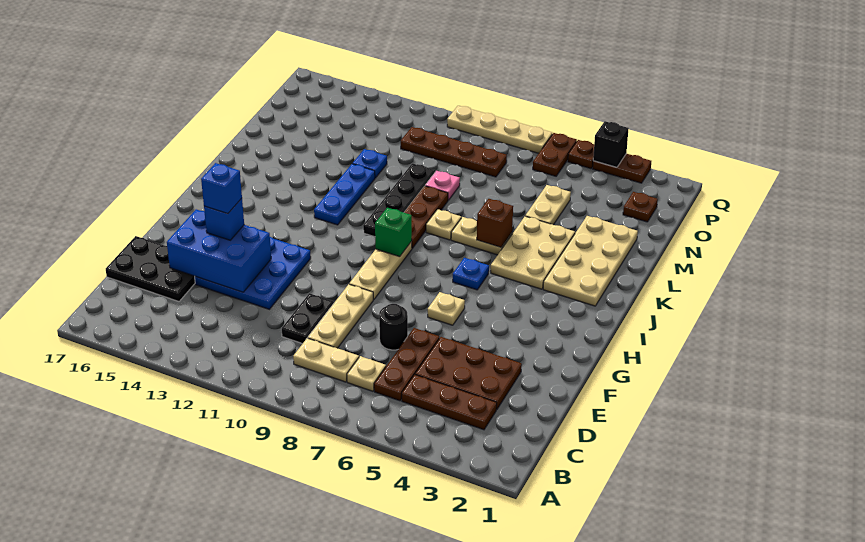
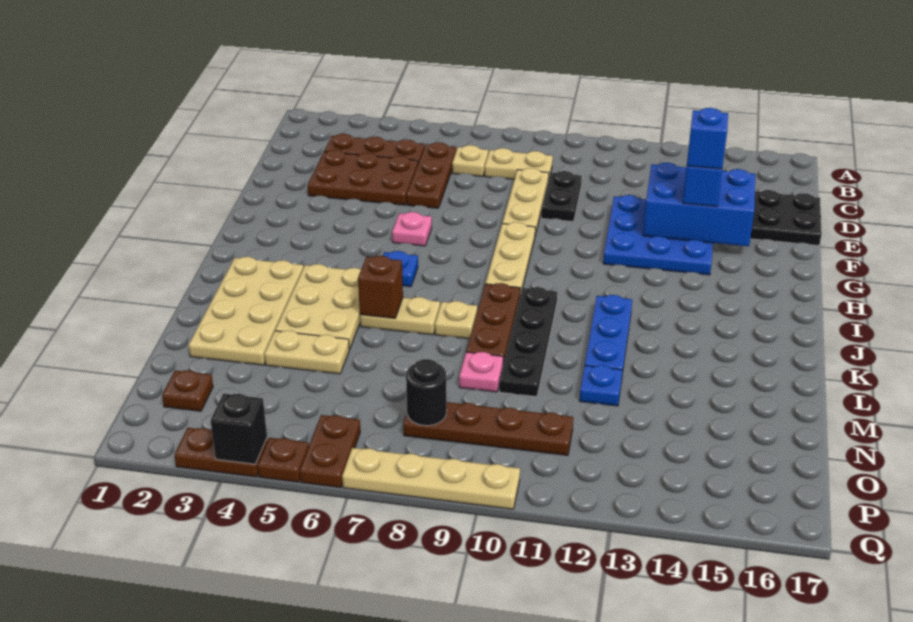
black 1x1 round brick [379,304,408,350] -> black 1x1 round brick moved to [406,359,447,426]
tan 1x1 plate [428,292,465,325] -> pink 1x1 plate [392,212,432,246]
green 1x1 brick [375,208,412,257] -> none
tan 1x2 plate [525,185,571,225] -> tan 1x2 plate turned to [265,330,350,374]

